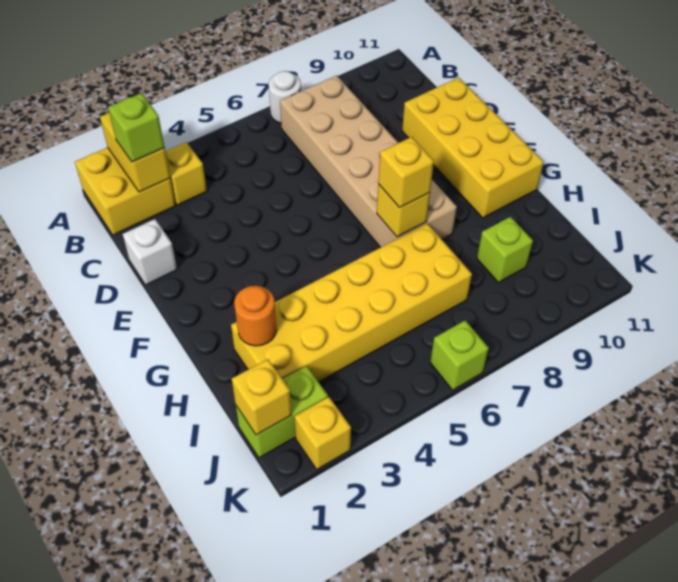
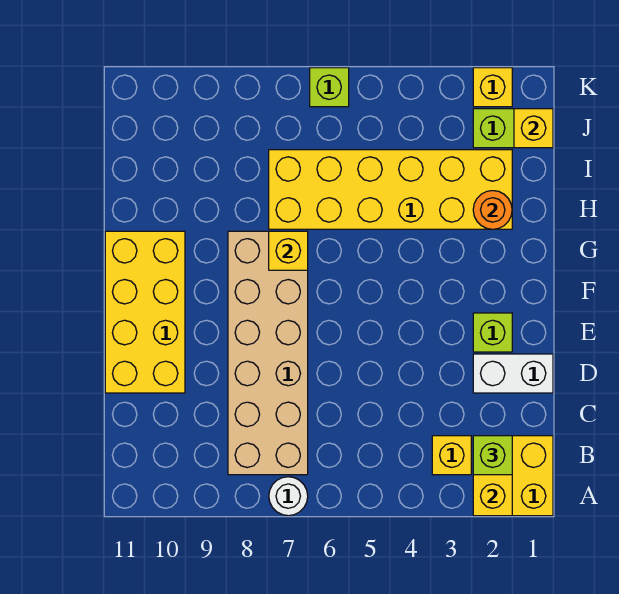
white 1x1 brick [123,219,177,285] -> white 1x2 brick [473,354,553,393]
yellow 1x1 brick [378,137,434,208] -> none
lime 1x1 brick [477,217,533,283] -> lime 1x1 brick moved to [473,313,512,352]

